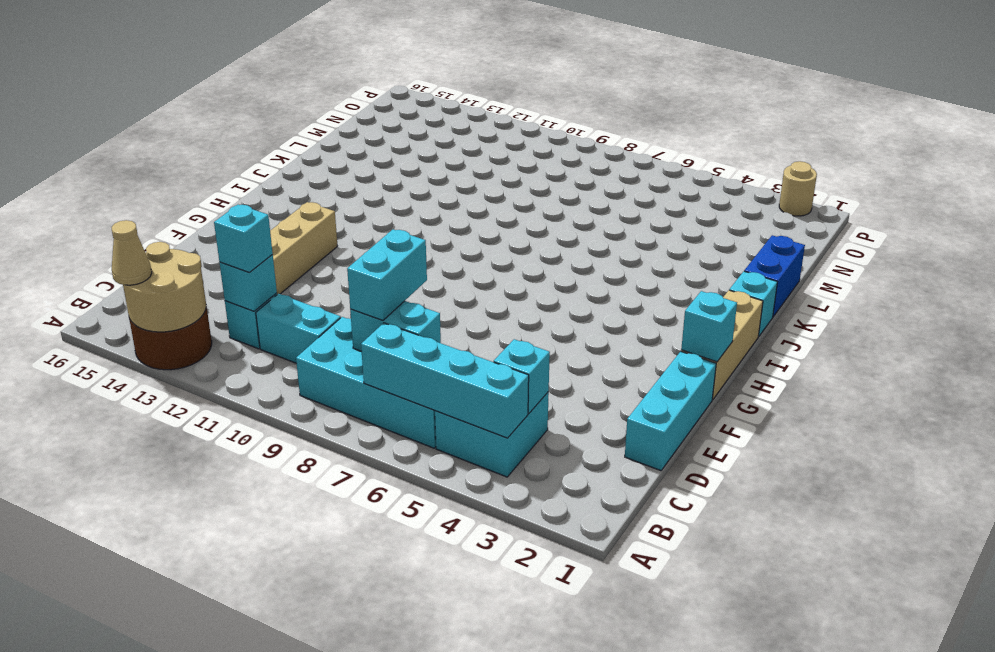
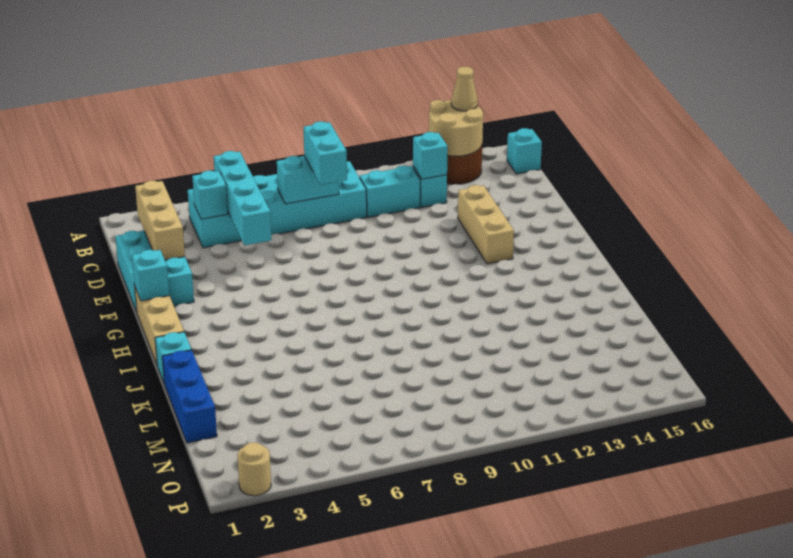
cyan 1x4 brick [361,323,529,438] -> cyan 1x4 brick turned to [214,151,272,245]
none -> tan 1x3 brick [135,181,185,260]
cyan 1x1 brick [214,205,273,273] -> cyan 1x1 brick moved to [507,128,542,174]
cyan 1x3 brick [625,351,716,471] -> cyan 2x3 brick [115,231,194,312]
blue 1x2 brick [744,235,805,317] -> blue 1x3 brick [162,350,217,443]

